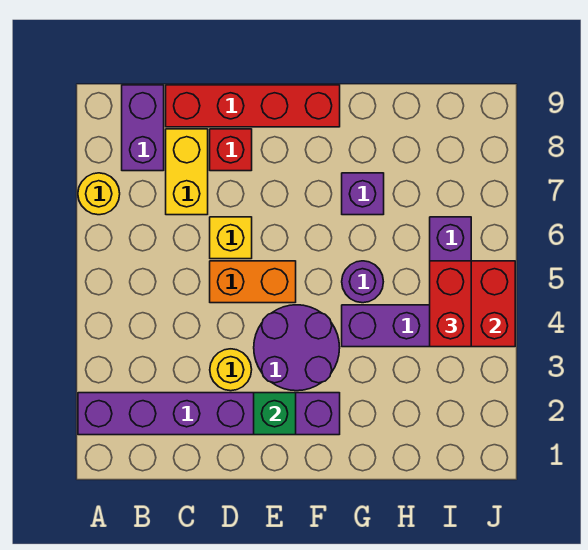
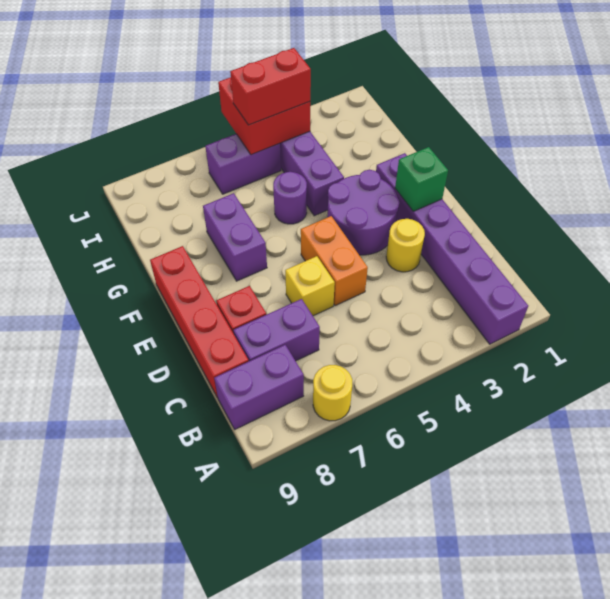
yellow 1x2 brick [166,129,208,215] -> purple 1x2 brick [233,299,320,361]
purple 1x1 brick [342,173,384,215] -> purple 1x2 brick [203,193,267,281]

